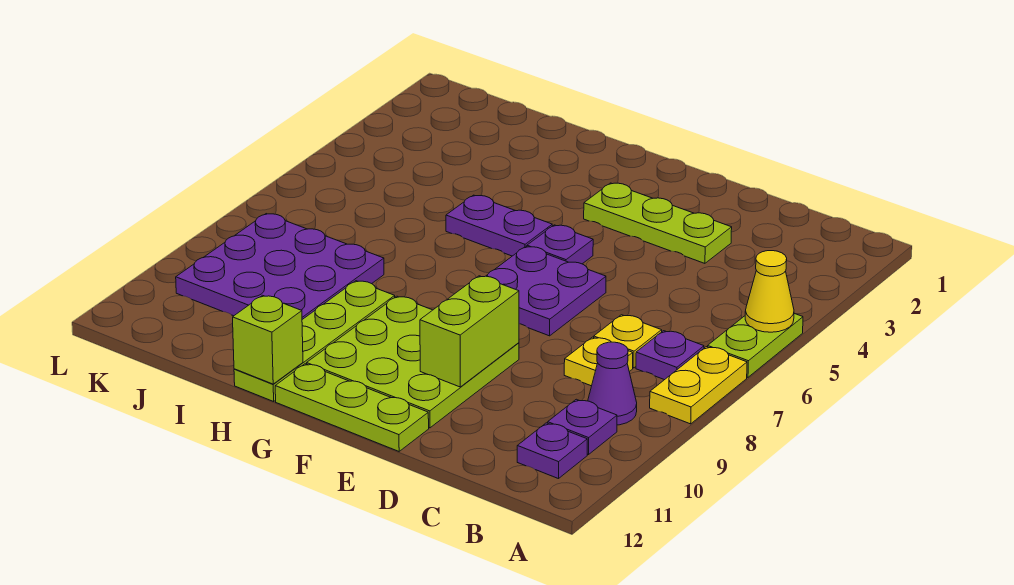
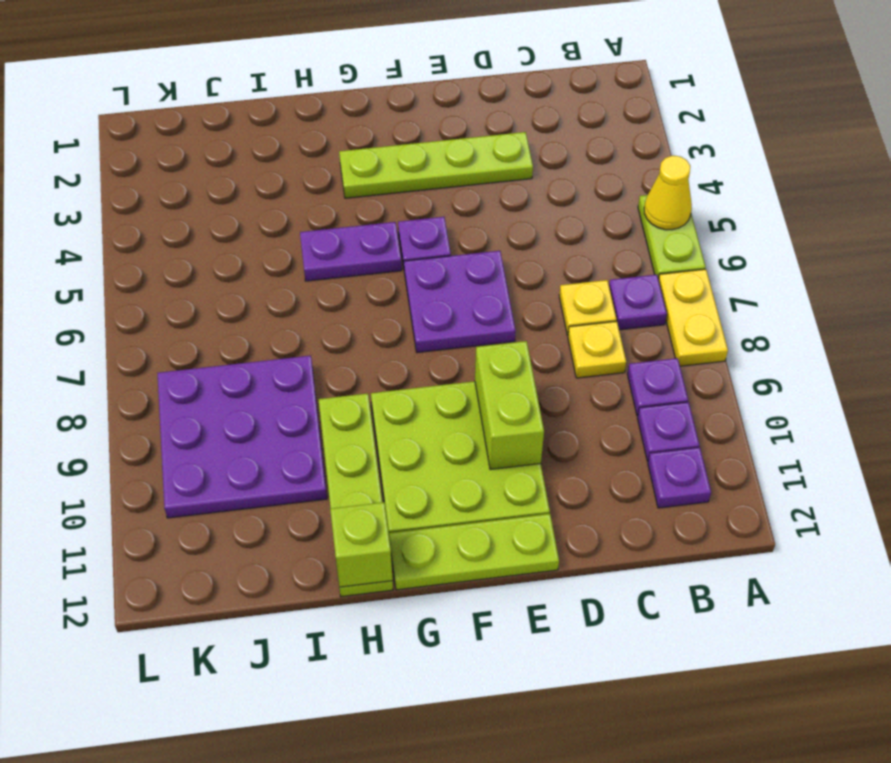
purple 1x1 cone [588,342,637,425] -> purple 1x1 plate [627,358,688,416]
lime 1x3 plate [584,183,732,263] -> lime 1x4 plate [339,132,533,198]

